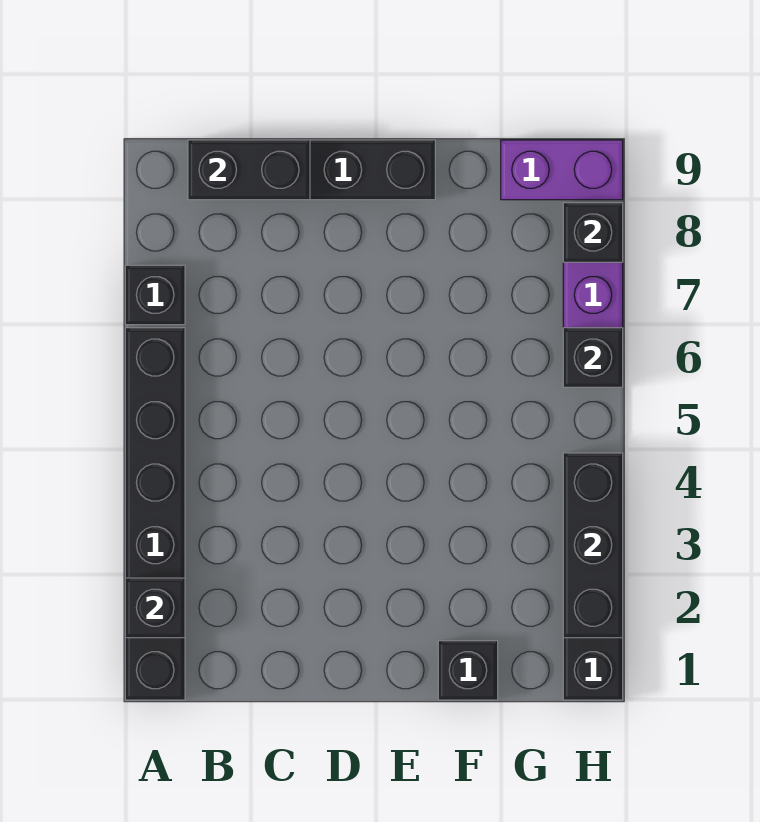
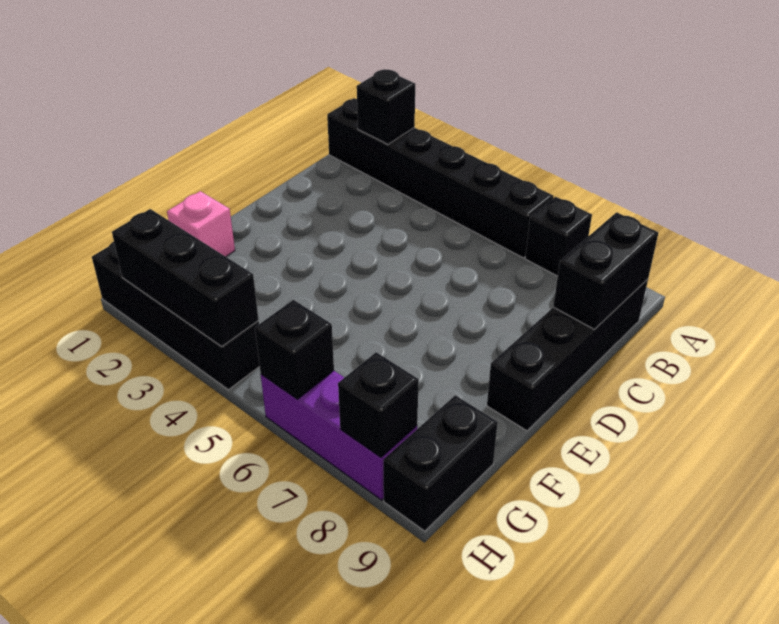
black 1x1 brick [438,641,498,700] -> pink 1x1 brick [167,191,235,257]
purple 1x2 brick [501,140,623,200] -> black 1x2 brick [383,395,498,531]

